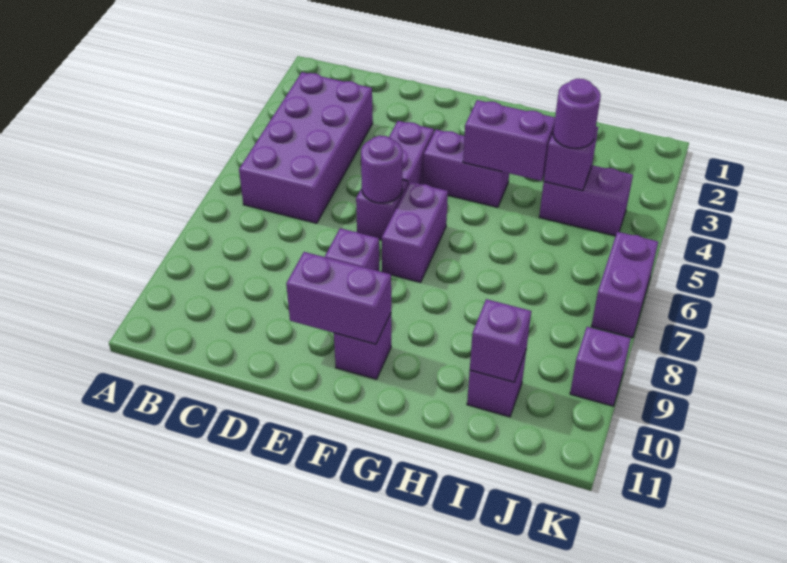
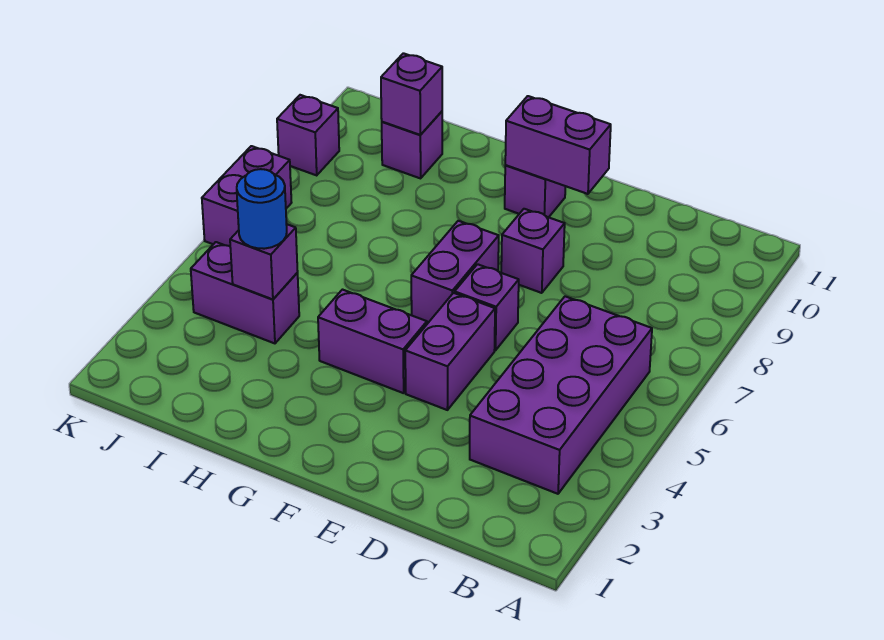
purple 1x1 round brick [361,136,403,203] -> none
purple 1x2 brick [463,100,555,181] -> none
purple 1x1 round brick [553,79,601,149] -> blue 1x1 round brick [237,169,287,249]

